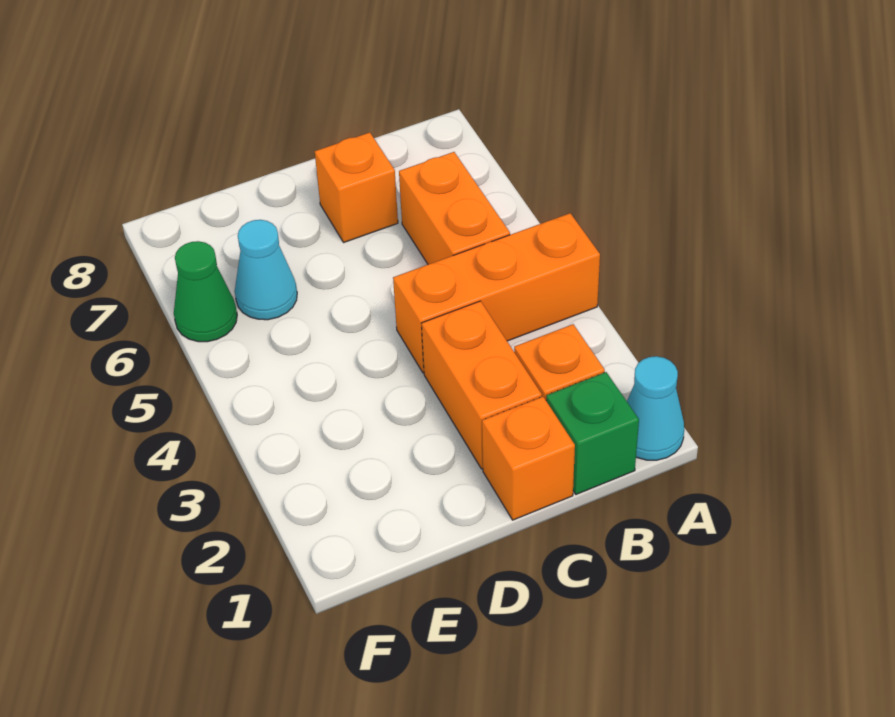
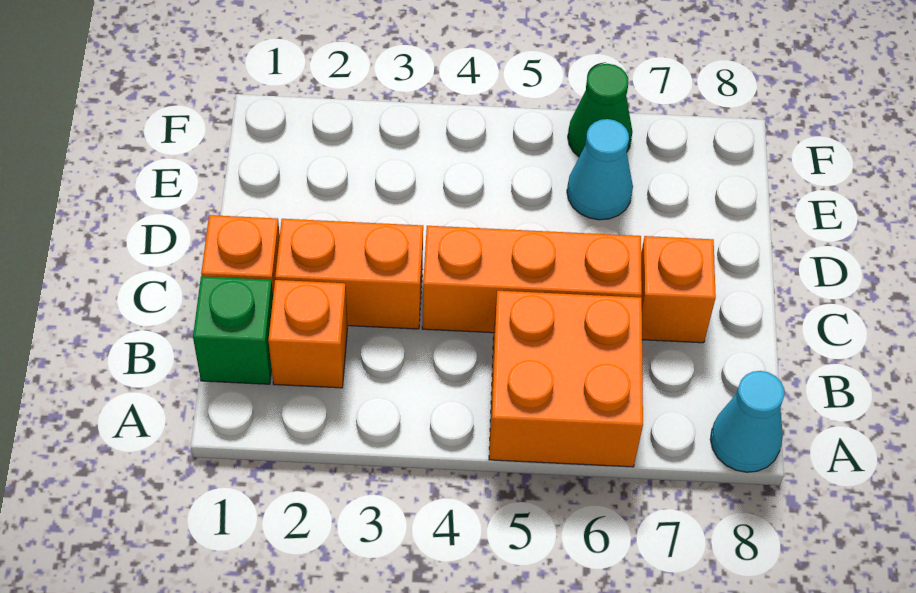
cyan 1x1 cone [627,356,684,460] -> cyan 1x1 cone moved to [710,371,784,472]
orange 1x3 brick [393,213,600,373] -> orange 1x3 brick turned to [422,226,642,333]
orange 1x2 brick [399,152,510,264] -> orange 2x2 brick [489,291,643,467]

